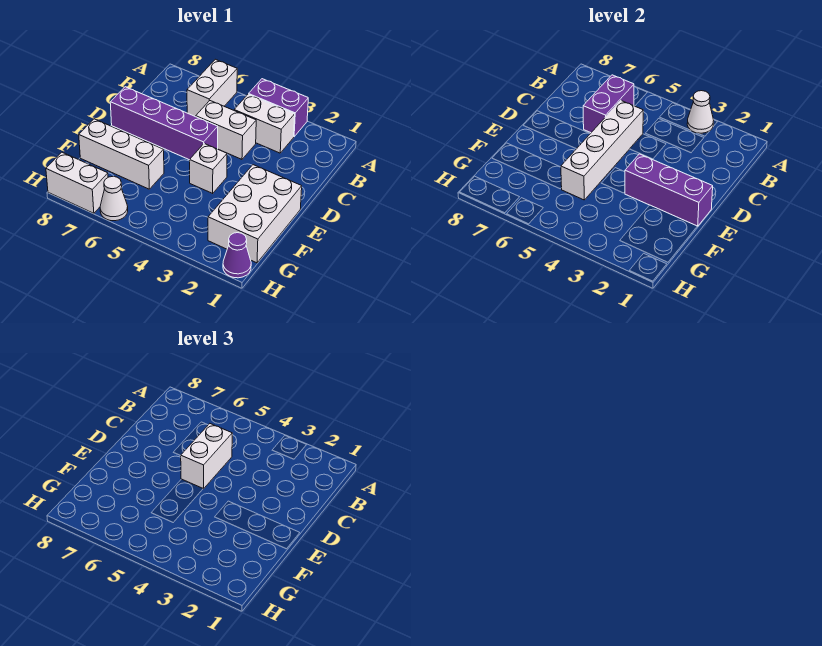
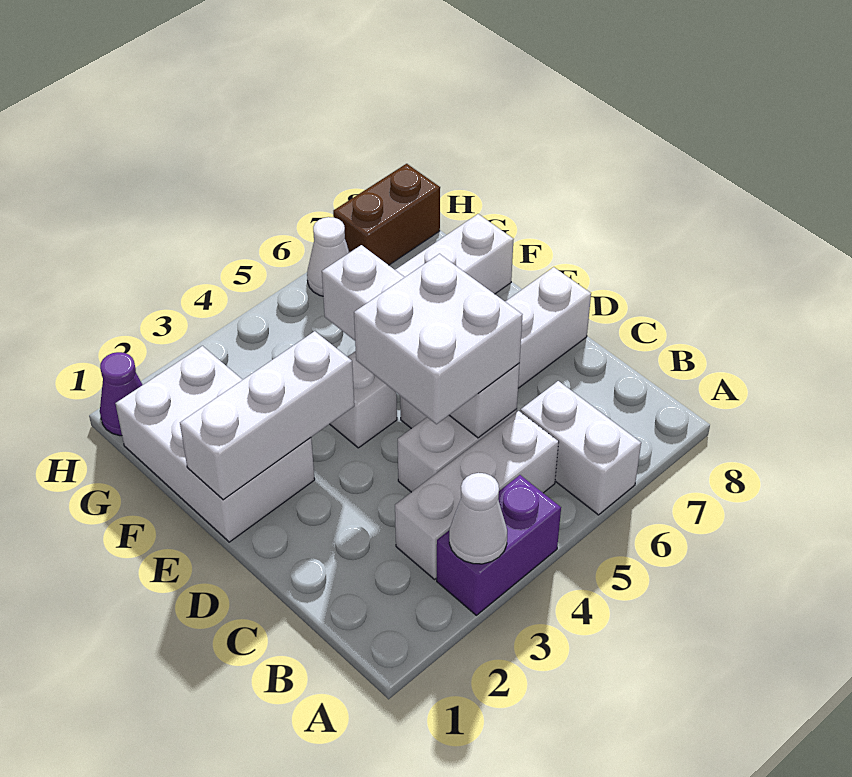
white 1x2 brick [234,94,295,153] -> white 1x3 brick [395,411,559,579]
purple 1x2 brick [583,75,634,133] -> none
white 1x2 brick [181,424,232,489] -> white 2x2 brick [354,254,522,424]
purple 1x4 brick [110,87,218,160] -> white 1x4 brick [400,267,591,429]
purple 1x3 brick [625,154,713,226] -> white 1x3 brick [180,331,354,500]
white 1x2 brick [46,152,108,213] -> brown 1x2 brick [333,164,440,265]

